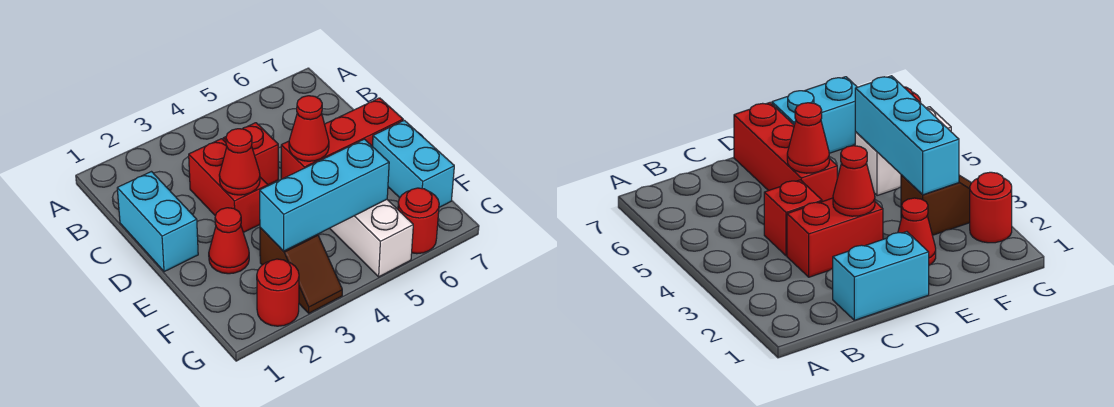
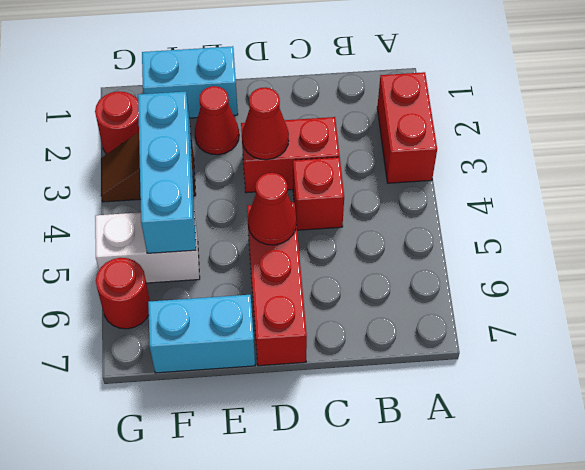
none -> red 1x2 brick [377,72,437,183]
cyan 1x2 brick [117,172,198,272] -> cyan 1x2 brick moved to [142,46,238,118]

